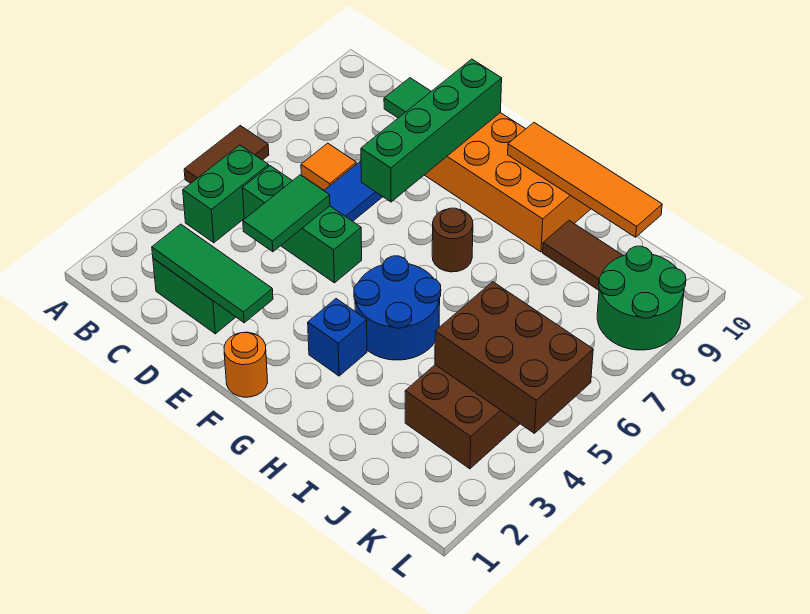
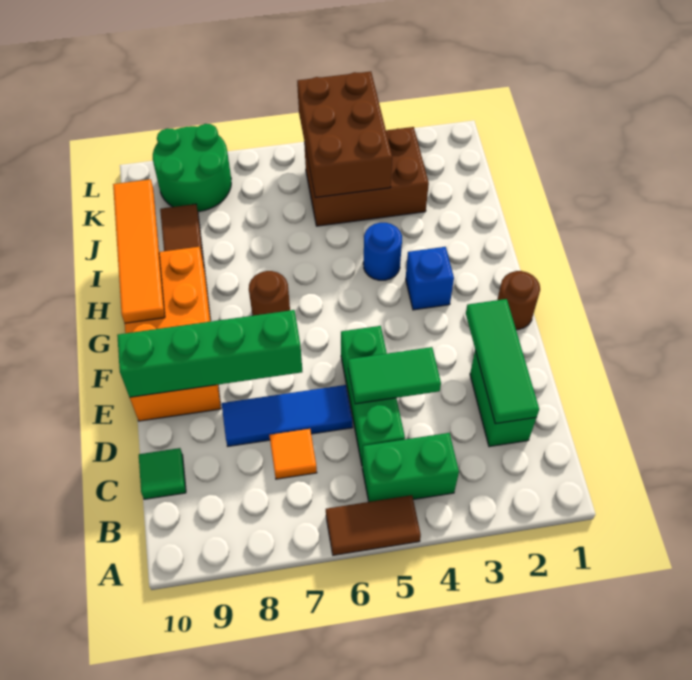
orange 1x1 round brick [224,332,268,397] -> brown 1x1 round brick [497,271,540,330]
blue 2x2 round brick [354,256,441,360] -> blue 1x1 round brick [363,223,402,280]

